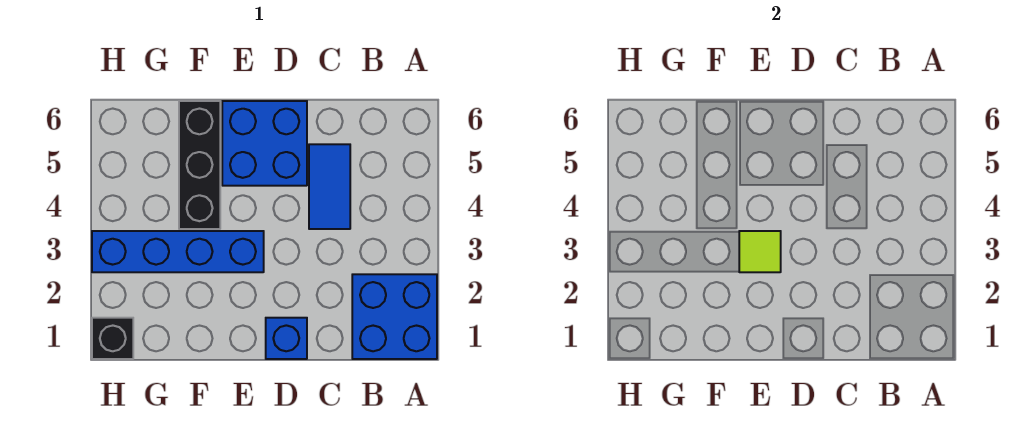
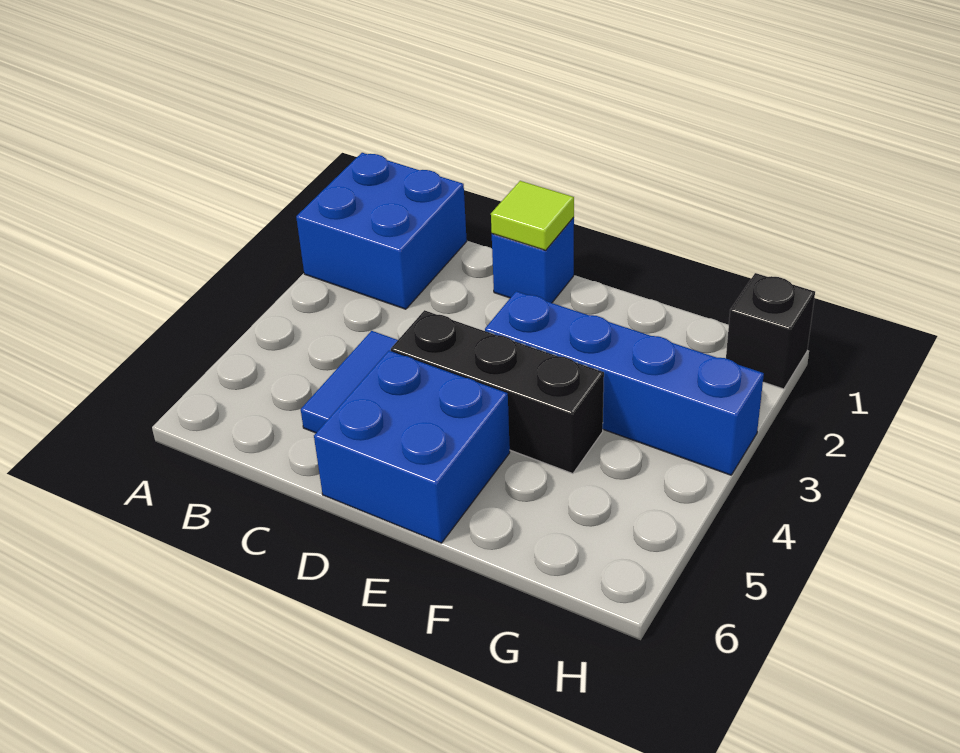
lime 1x1 tile [739,231,781,272] -> lime 1x1 tile moved to [491,181,574,250]
black 1x3 brick [179,101,220,229] -> black 1x3 brick turned to [391,310,604,474]

